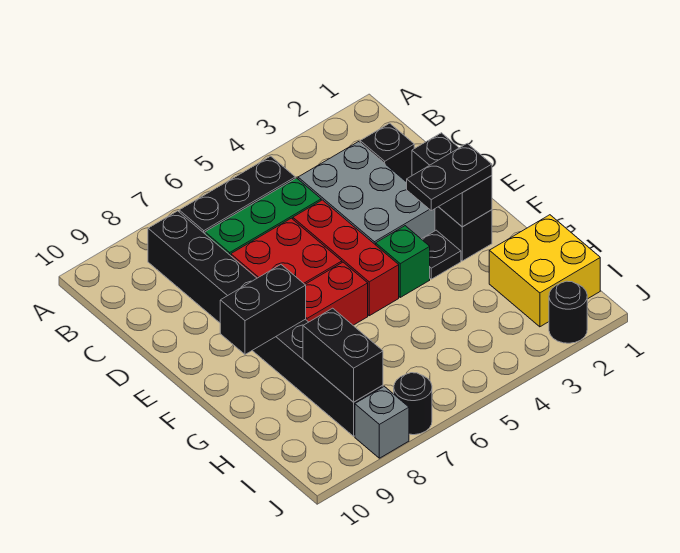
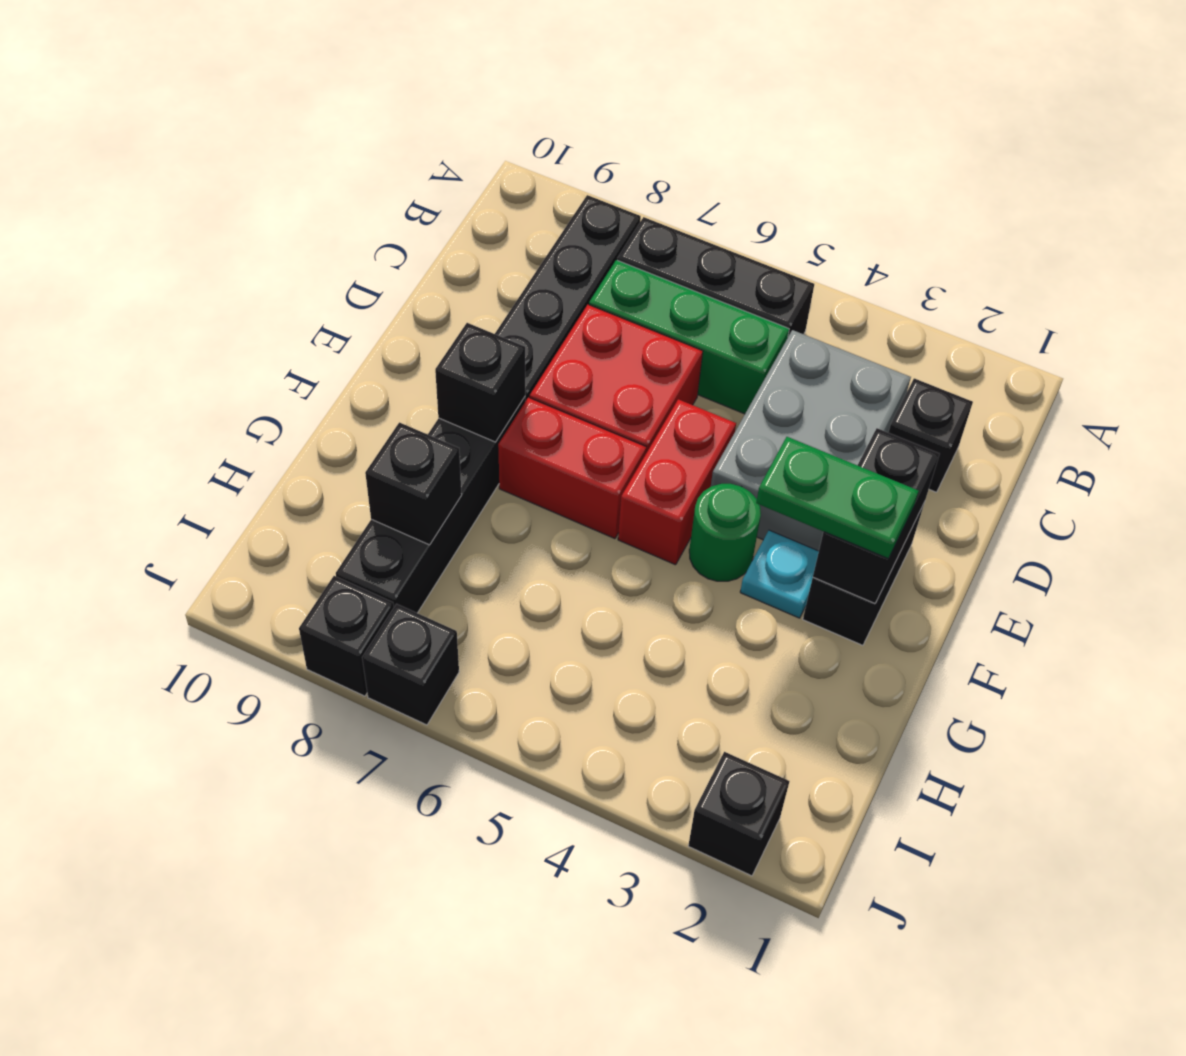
red 1x3 brick [293,200,399,316] -> red 1x2 brick [618,399,736,565]
black 1x2 plate [407,143,492,211] -> green 1x2 plate [756,437,918,559]
black 1x1 plate [422,230,461,279] -> cyan 1x1 plate [740,530,819,618]
green 1x1 brick [376,226,430,297] -> green 1x1 round brick [689,484,761,581]
black 1x2 brick [220,265,306,354] -> black 1x1 brick [435,323,525,442]
yellow 2x2 brick [489,215,600,327] -> none
black 1x2 brick [303,308,383,402] -> black 1x1 brick [365,422,462,545]
black 1x1 round brick [549,281,587,343] -> black 1x1 brick [688,752,789,876]
black 1x1 round brick [394,373,432,435] -> black 1x1 brick [362,604,459,725]
grey 1x1 brick [355,386,409,458] -> black 1x1 brick [299,576,394,696]

